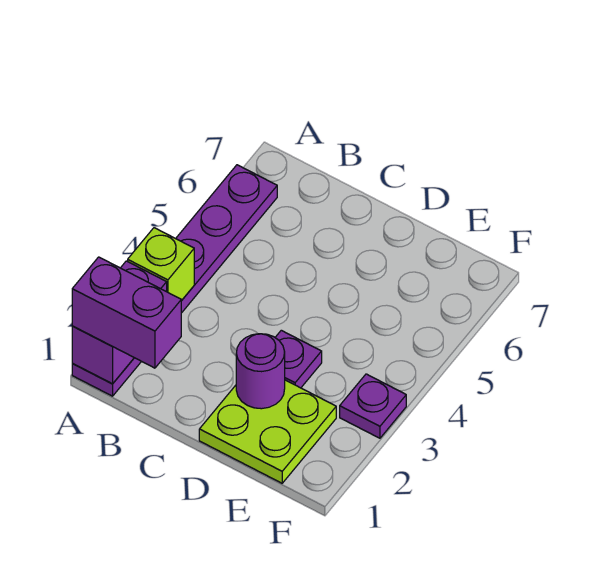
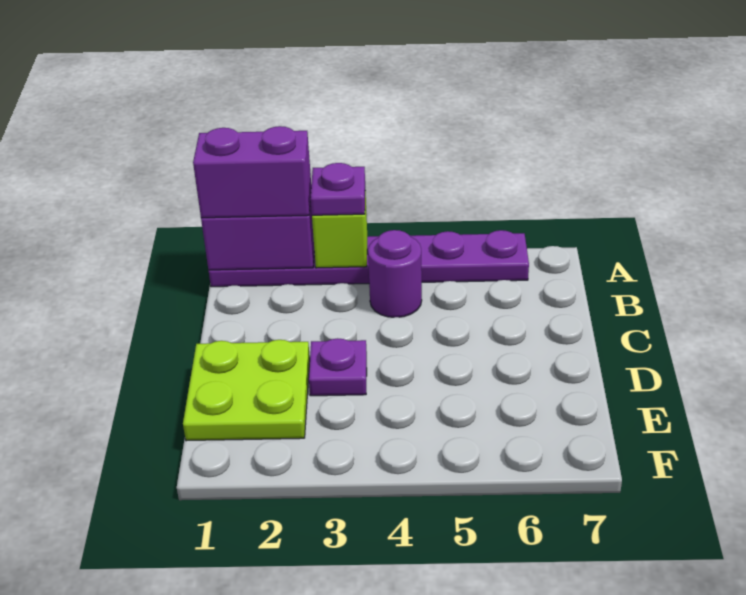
purple 1x2 brick [72,257,181,368] -> purple 1x2 brick turned to [193,126,311,218]
purple 1x1 round brick [236,334,285,409] -> purple 1x1 round brick moved to [368,230,422,317]
purple 1x1 plate [340,374,406,438] -> purple 1x1 plate moved to [310,163,365,215]

